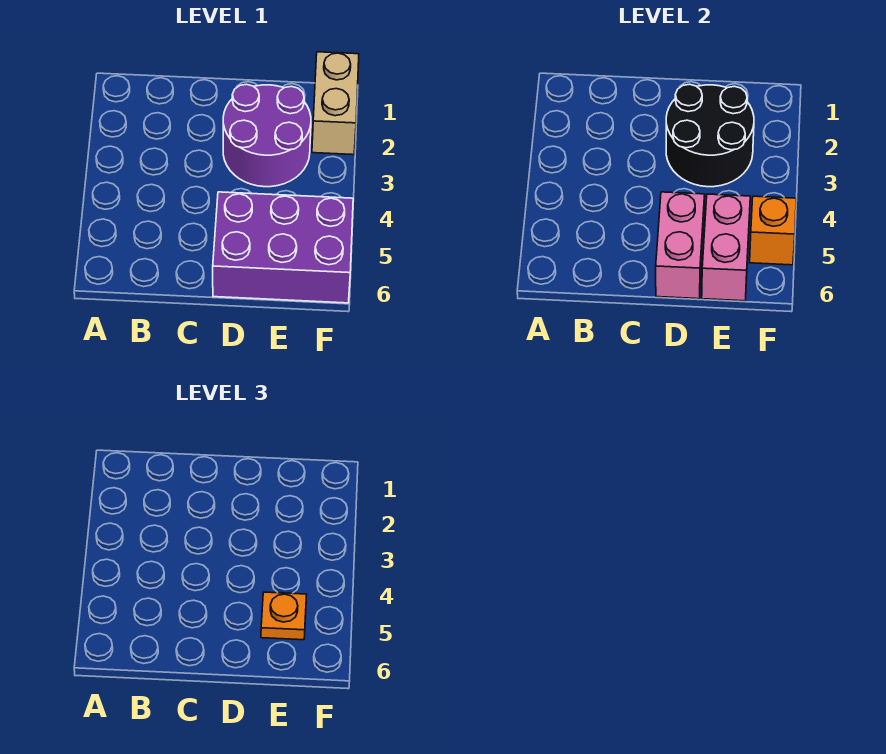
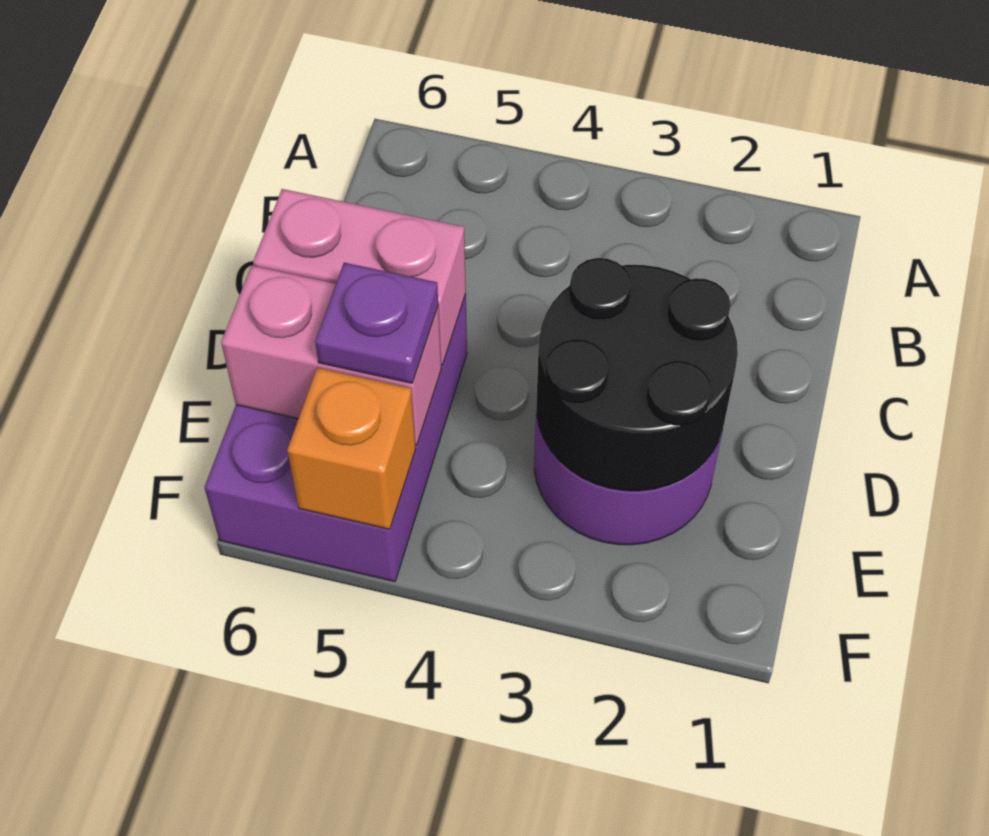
orange 1x1 plate [261,592,307,640] -> purple 1x1 plate [315,263,438,383]
tan 1x2 brick [312,52,359,155] -> none

